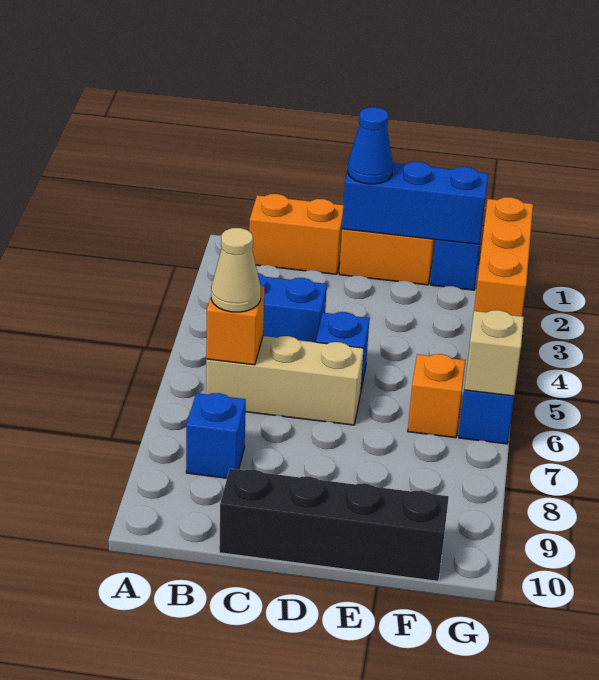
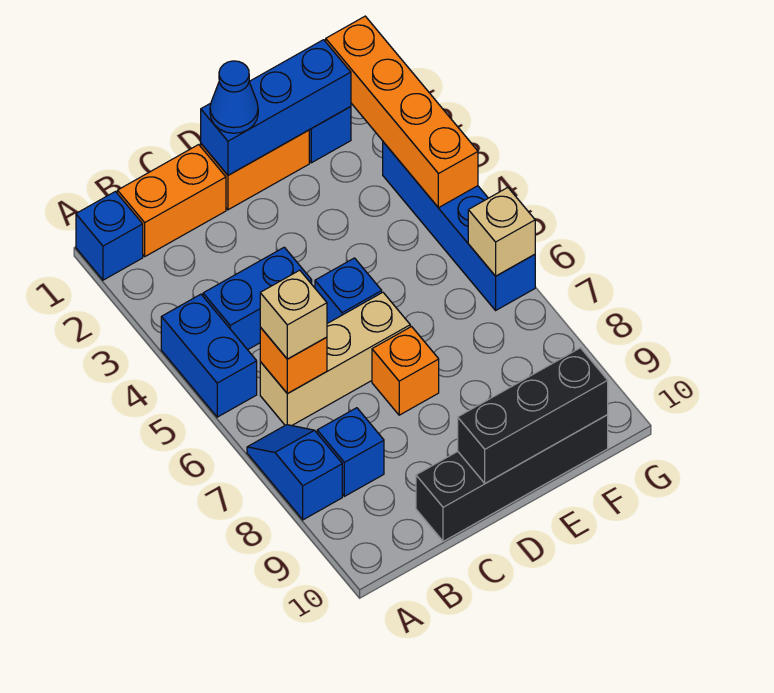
none -> blue 1x1 brick [76,192,143,280]
none -> blue 1x2 brick [161,294,257,417]
none -> blue 1x2 slope [247,425,342,520]
tan 1x1 cone [211,228,261,312] -> tan 1x1 brick [260,270,327,359]
none -> black 1x3 brick [458,348,608,483]
orange 1x1 brick [408,354,465,438] -> orange 1x1 brick moved to [372,327,439,415]
orange 1x3 brick [474,197,533,316] -> orange 1x4 brick [326,16,478,208]

